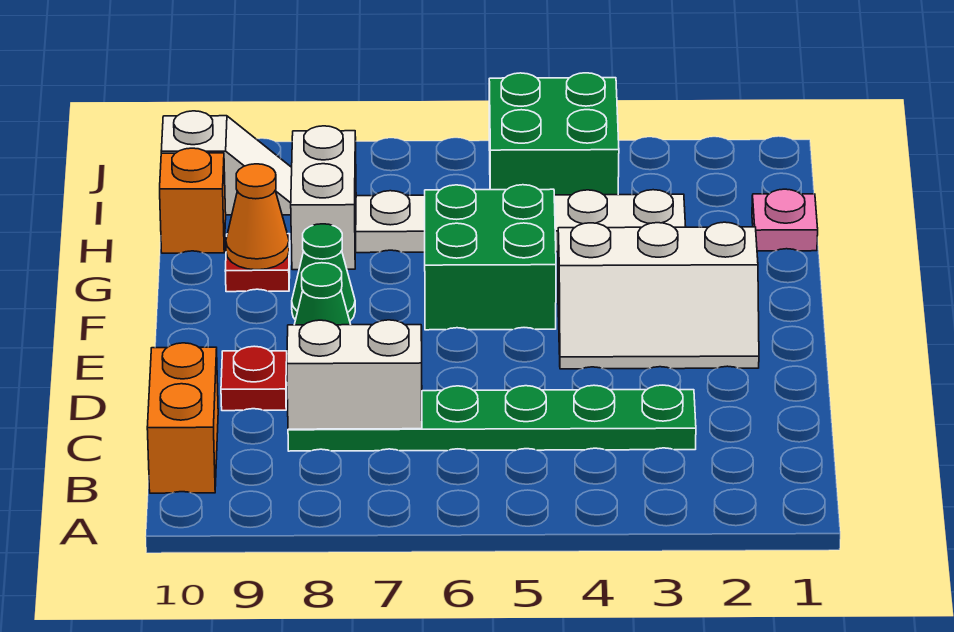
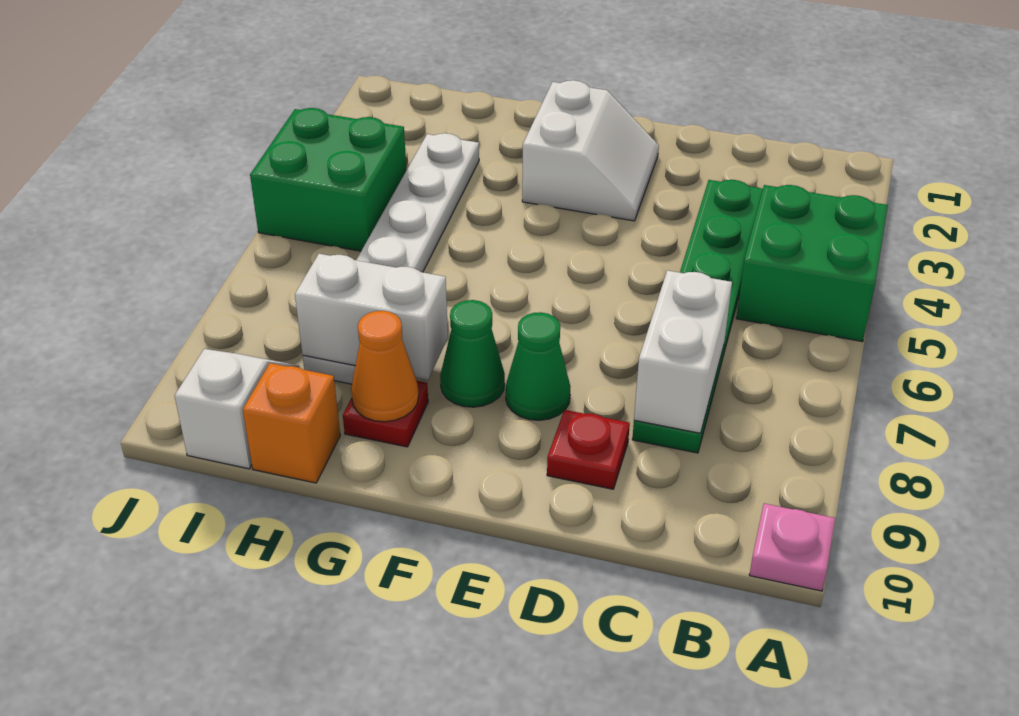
orange 1x2 brick [147,343,218,493] -> none
white 2x3 slope [558,222,759,369] -> white 2x2 slope [522,80,659,221]
green 2x2 brick [425,185,556,330] -> green 2x2 brick moved to [736,185,888,342]
pink 1x1 plate [752,189,818,251] -> pink 1x1 plate moved to [749,503,835,591]

